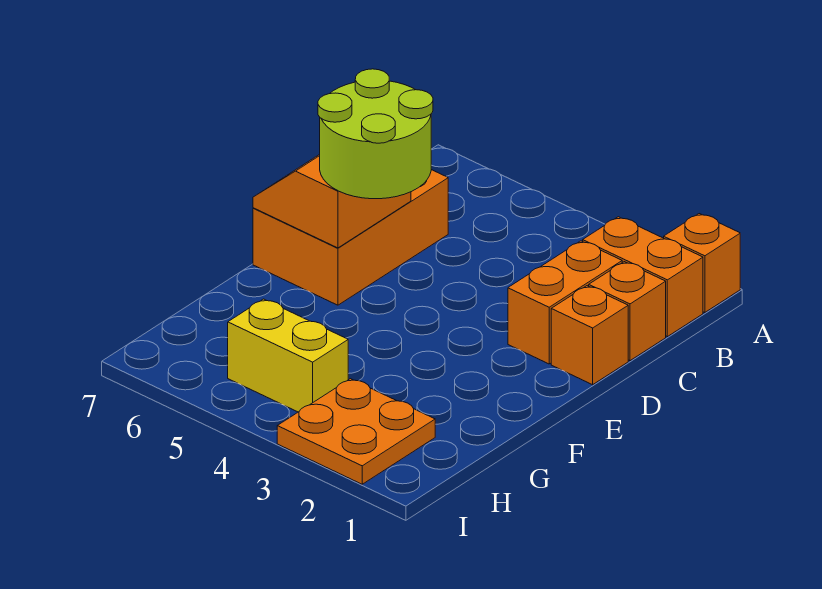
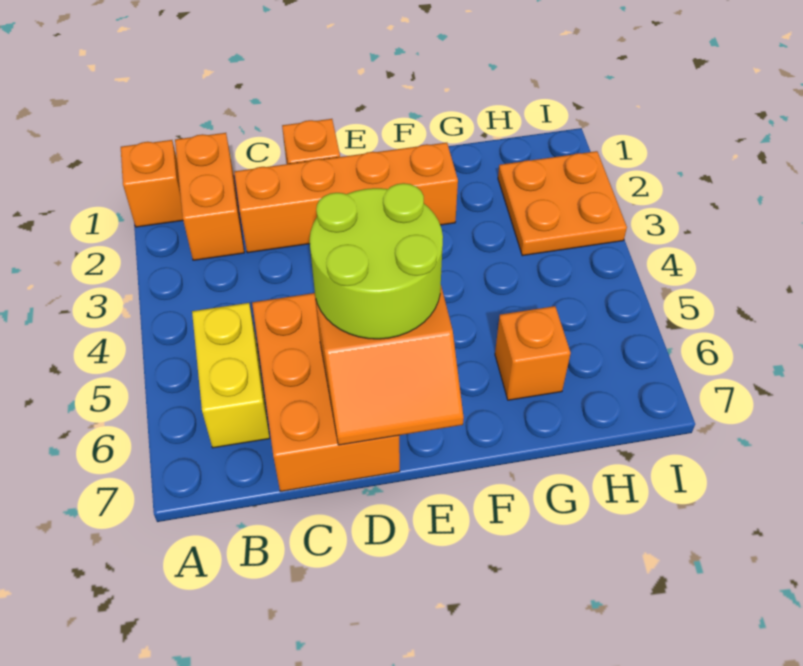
orange 1x1 brick [589,262,666,361] -> orange 1x1 brick moved to [495,306,571,400]
orange 1x2 brick [508,241,622,364] -> orange 1x4 brick [234,143,458,253]
orange 2x3 brick [253,170,448,305] -> orange 2x3 brick turned to [252,293,400,492]
yellow 1x2 brick [228,299,348,412] -> yellow 1x2 brick moved to [192,303,270,448]

